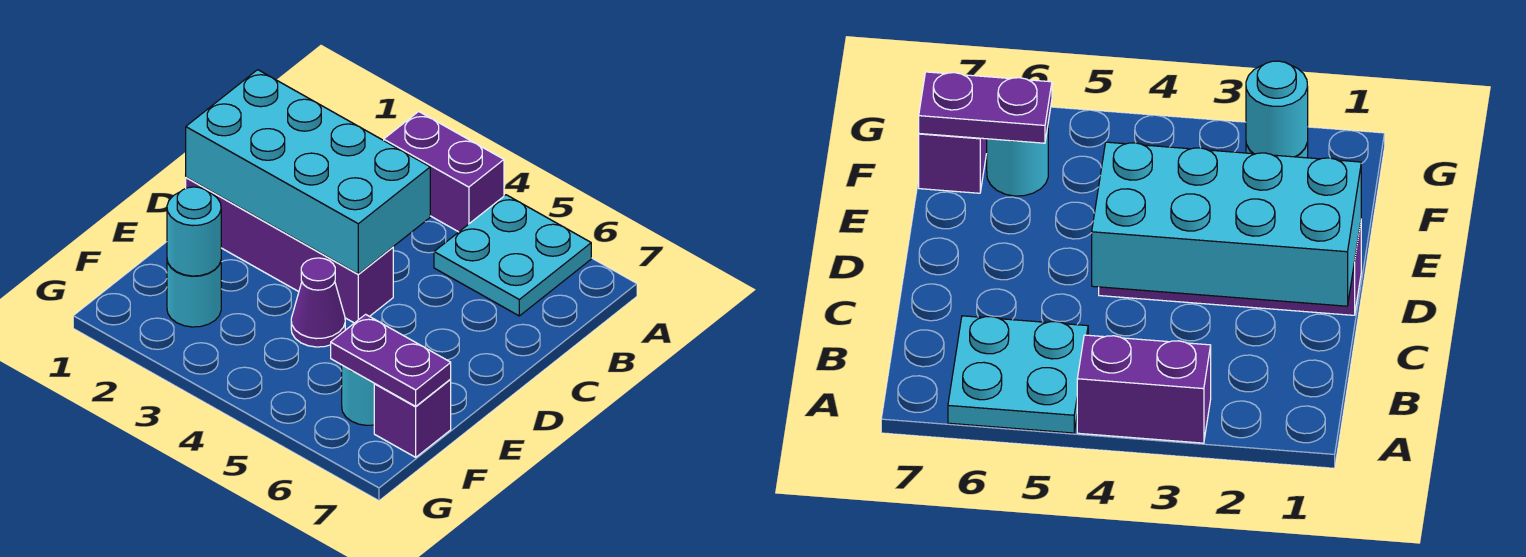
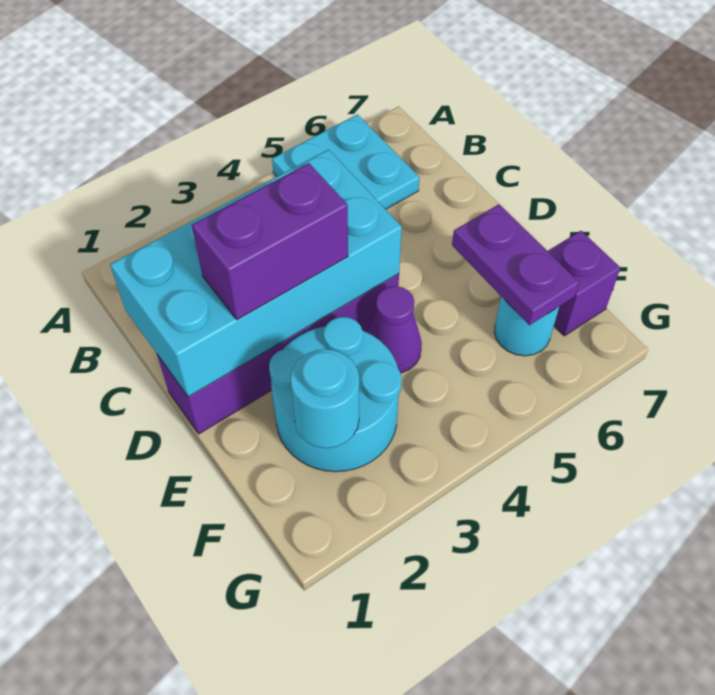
purple 1x2 brick [384,111,504,232] -> purple 1x2 brick moved to [192,163,348,320]
cyan 1x1 round brick [167,261,221,327] -> cyan 2x2 round brick [269,317,402,472]
purple 1x2 plate [331,314,451,406] -> purple 1x2 plate turned to [452,204,579,325]

